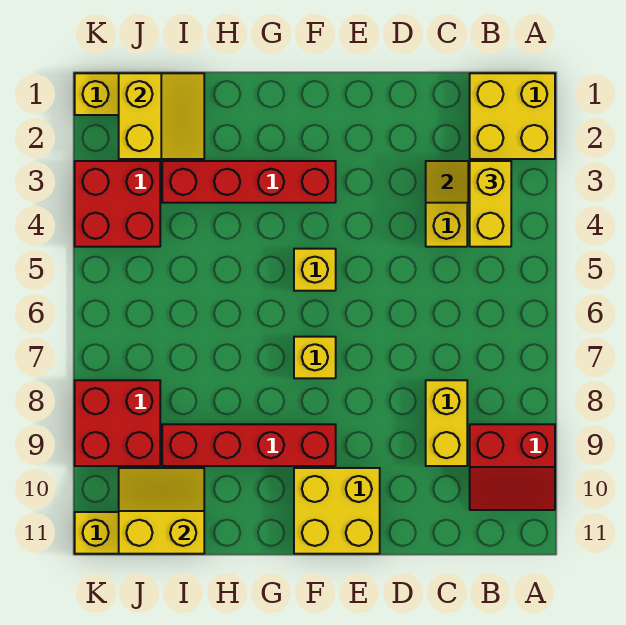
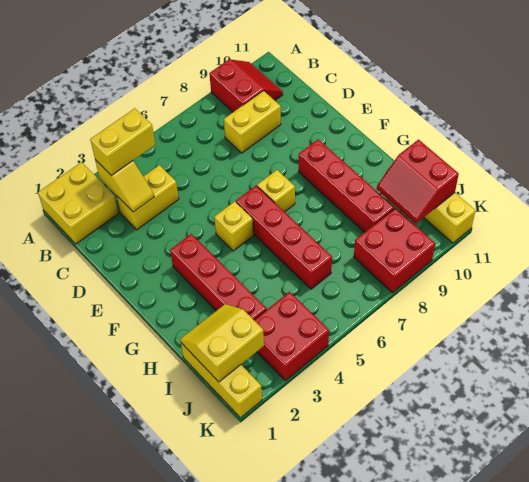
yellow 2x2 brick [294,468,380,554] -> none
none -> red 1x4 brick [236,186,332,289]
yellow 2x2 slope [119,468,204,554] -> red 2x2 slope [377,140,459,224]

